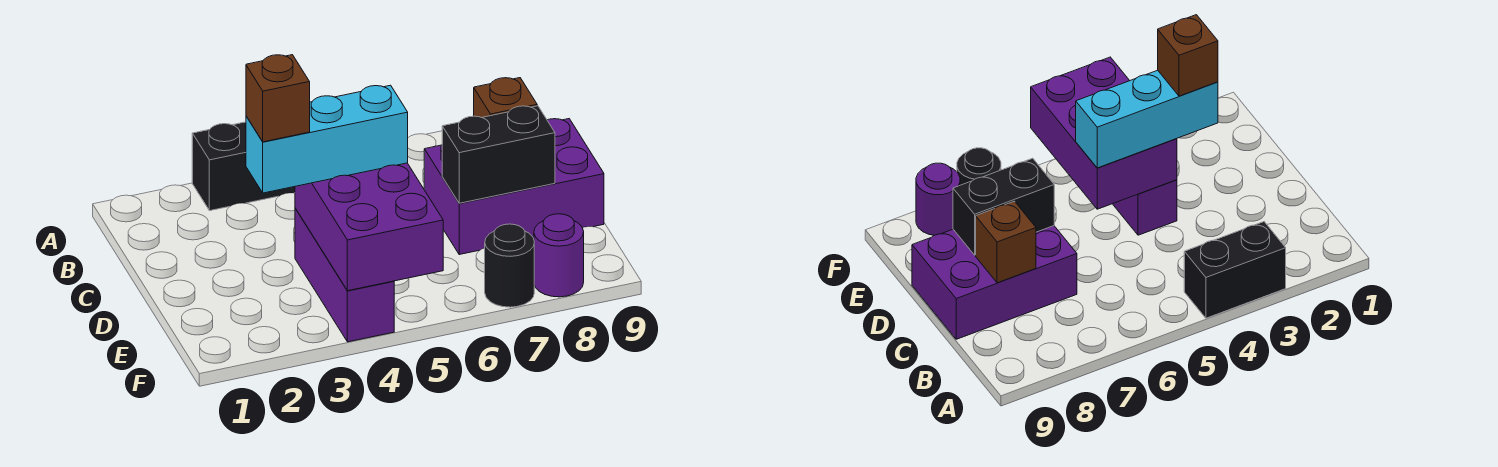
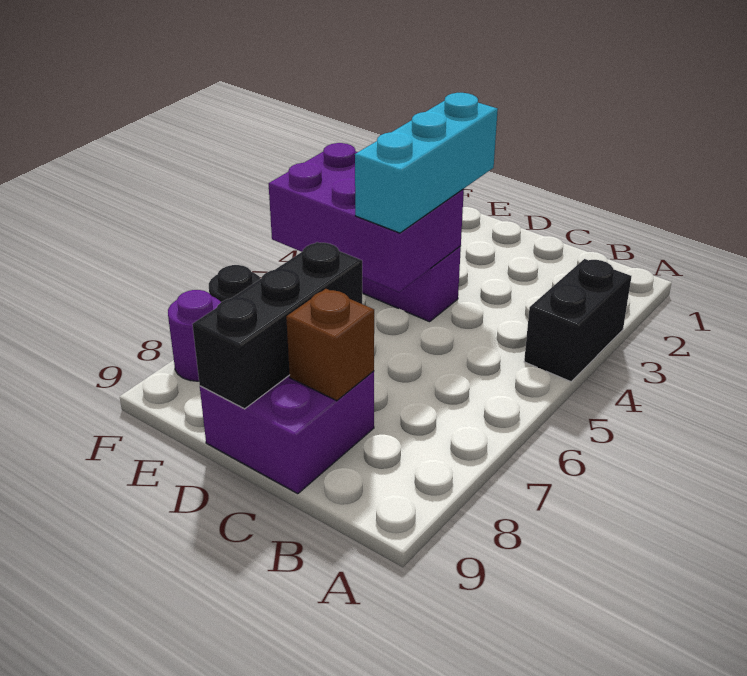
purple 2x3 brick [424,119,604,255] -> purple 2x2 brick [200,371,374,494]
brown 1x1 brick [246,55,310,142] -> none
black 1x2 brick [442,106,555,203] -> black 1x3 brick [192,242,362,409]

